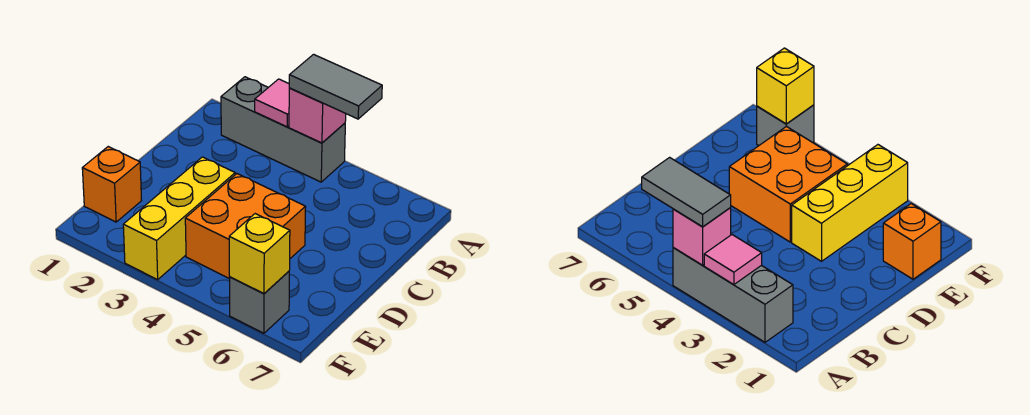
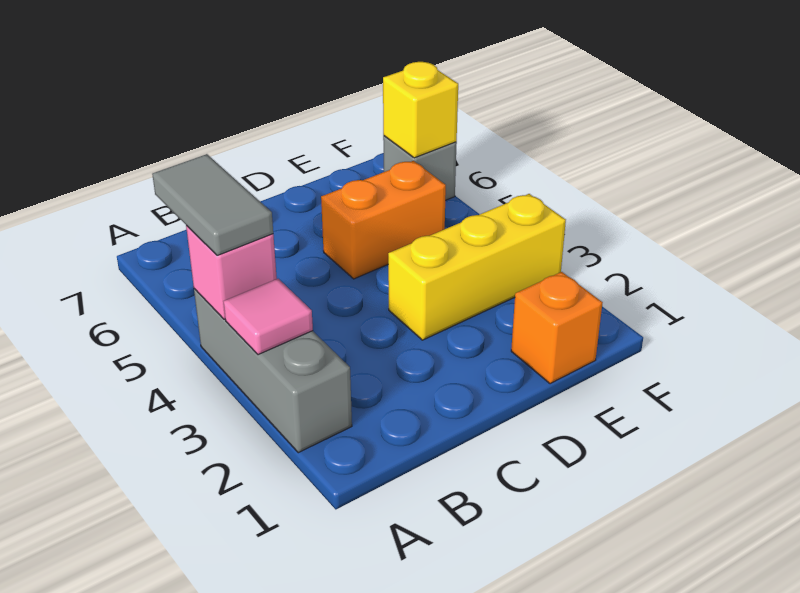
orange 2x2 brick [185,174,306,279] -> orange 1x2 brick [321,161,446,279]

